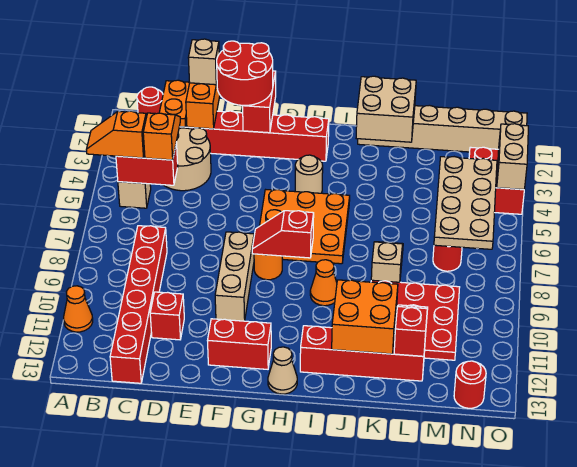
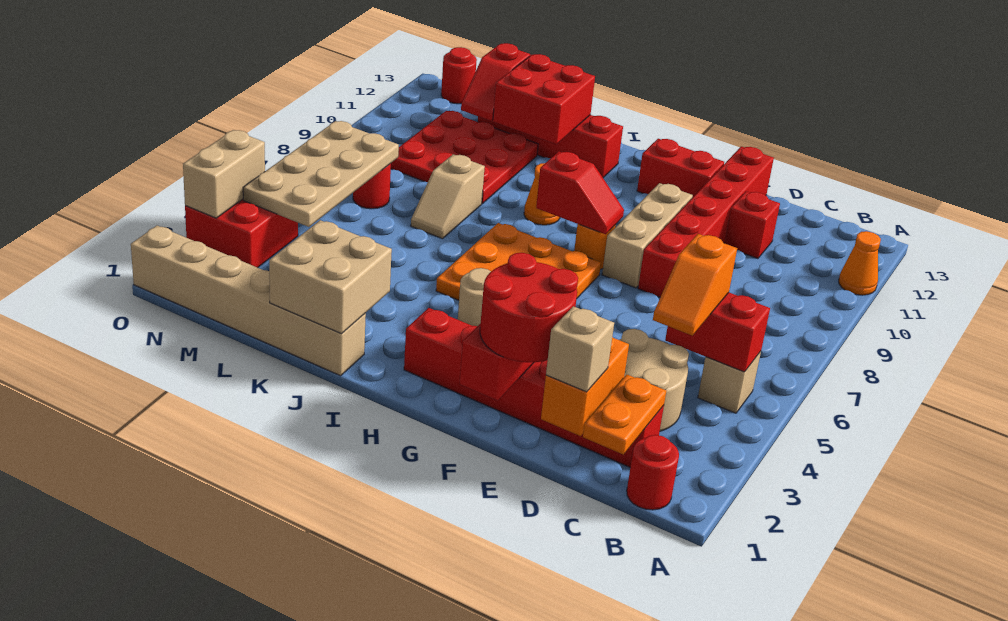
orange 1x2 slope [86,111,146,158] -> none
red 1x6 brick [110,226,167,383] -> red 1x6 brick moved to [638,146,774,297]
tan 1x1 cone [268,347,297,394] -> none
orange 2x2 brick [332,280,398,354] -> red 2x2 brick [493,54,595,144]

